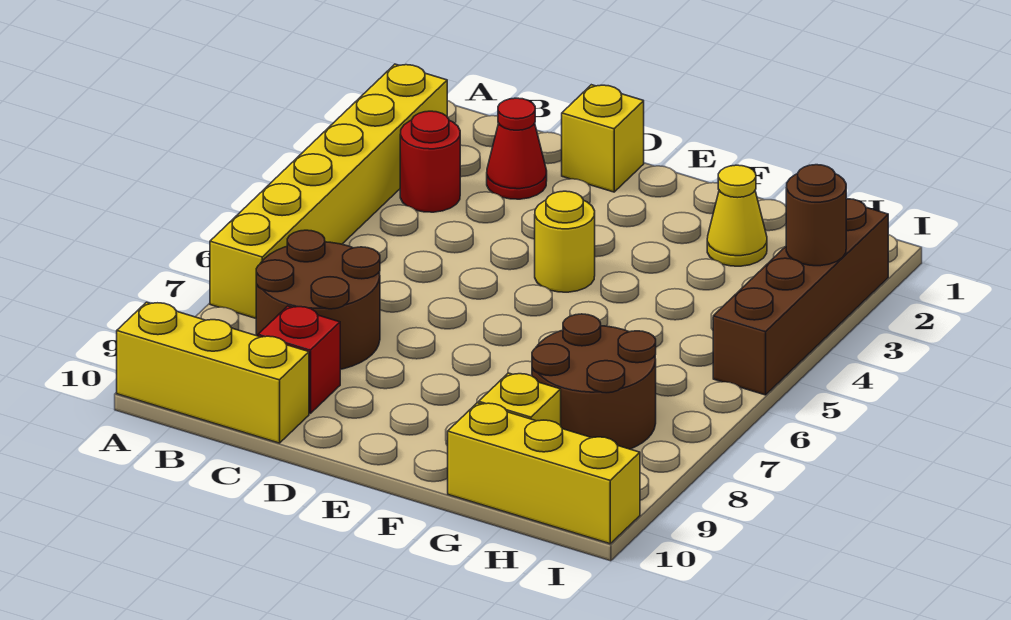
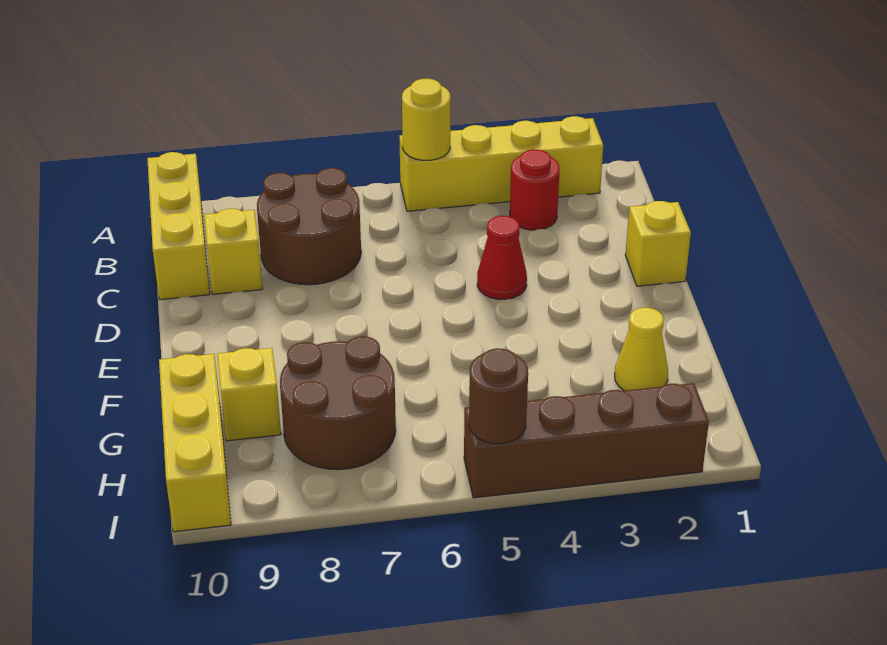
yellow 1x6 brick [210,64,447,318] -> yellow 1x4 brick [399,116,603,211]
red 1x1 cone [487,98,547,199] -> red 1x1 cone moved to [477,216,527,299]
red 1x1 brick [258,306,340,413] -> yellow 1x1 brick [204,209,262,294]
yellow 1x1 round brick [535,191,595,292] -> yellow 1x1 round brick moved to [402,79,450,160]
brown 1x1 round brick [786,165,846,266] -> brown 1x1 round brick moved to [469,348,528,444]

